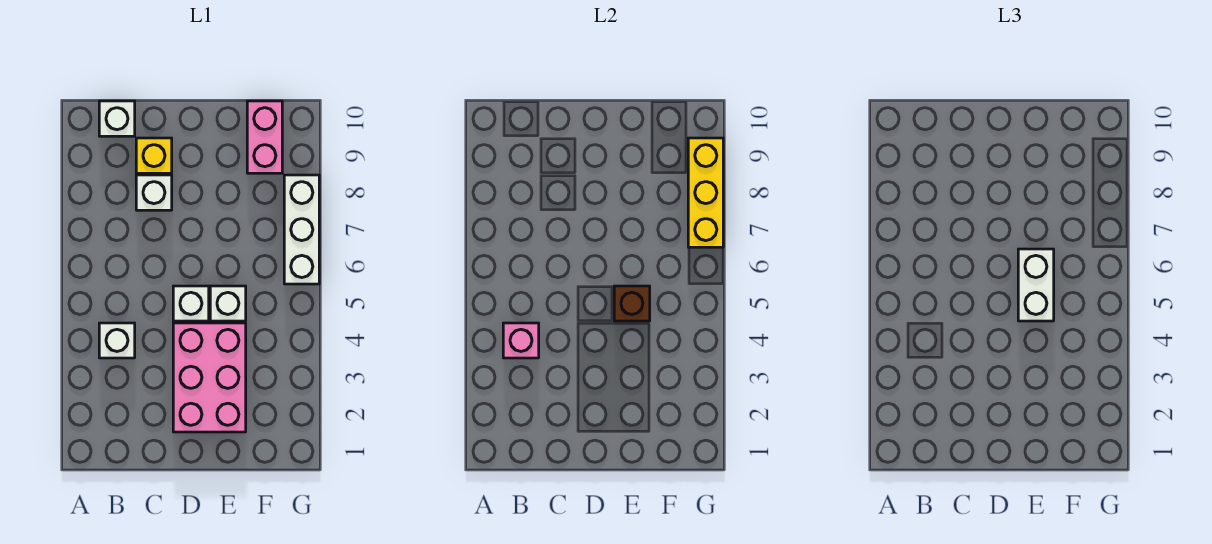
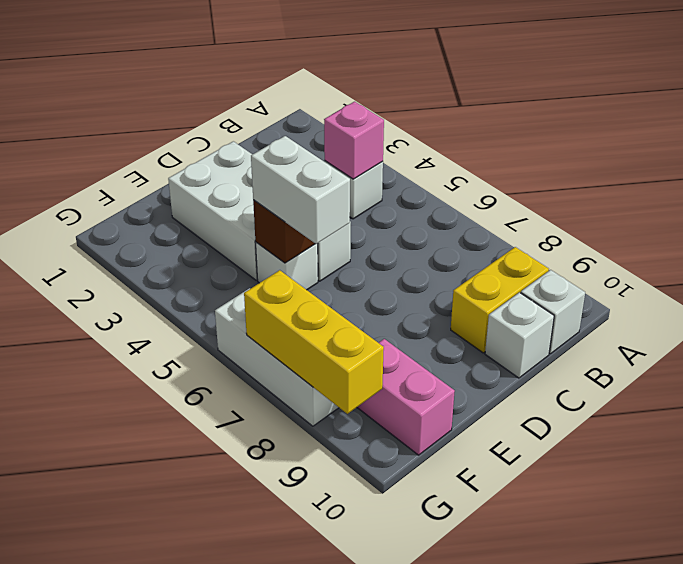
white 1x1 brick [136,175,172,210] -> white 1x1 brick moved to [485,293,554,378]
yellow 1x1 brick [136,138,172,173] -> yellow 1x2 brick [451,247,549,353]
pink 2x3 brick [173,323,246,432] -> white 2x3 brick [168,141,258,280]

